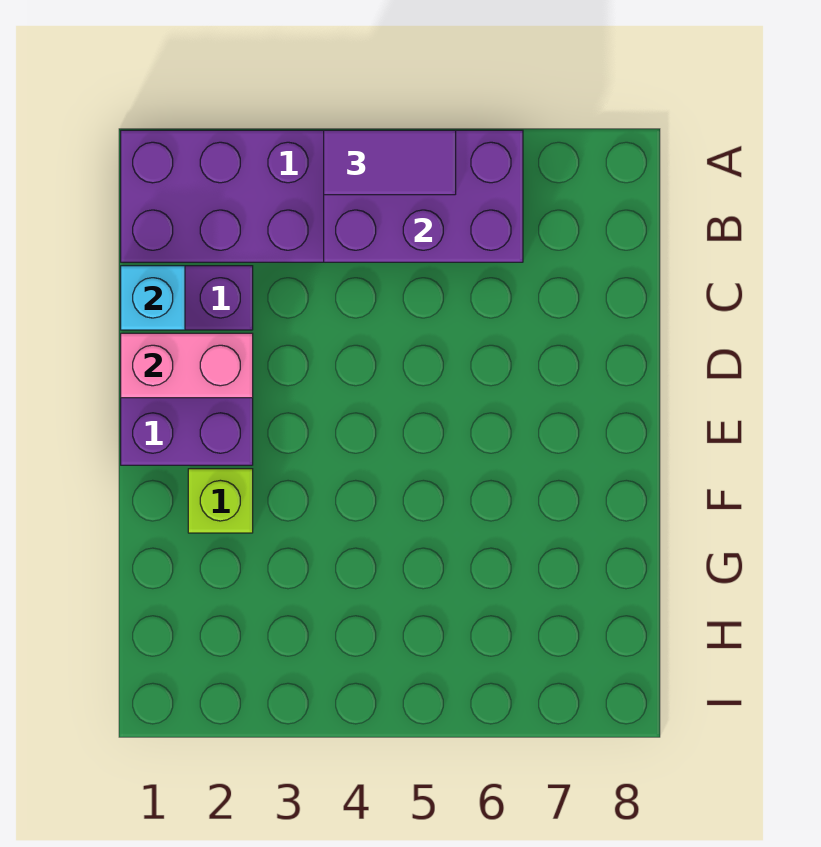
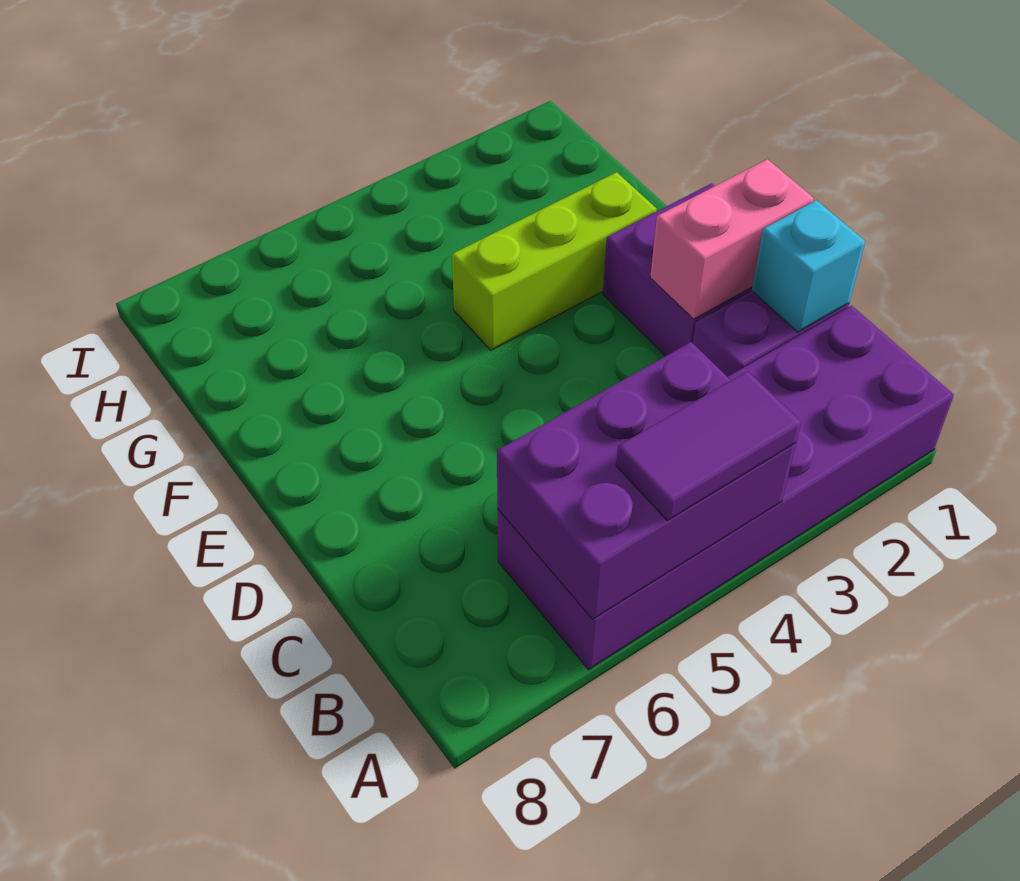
lime 1x1 brick [188,469,253,533] -> lime 1x3 brick [452,172,657,350]

